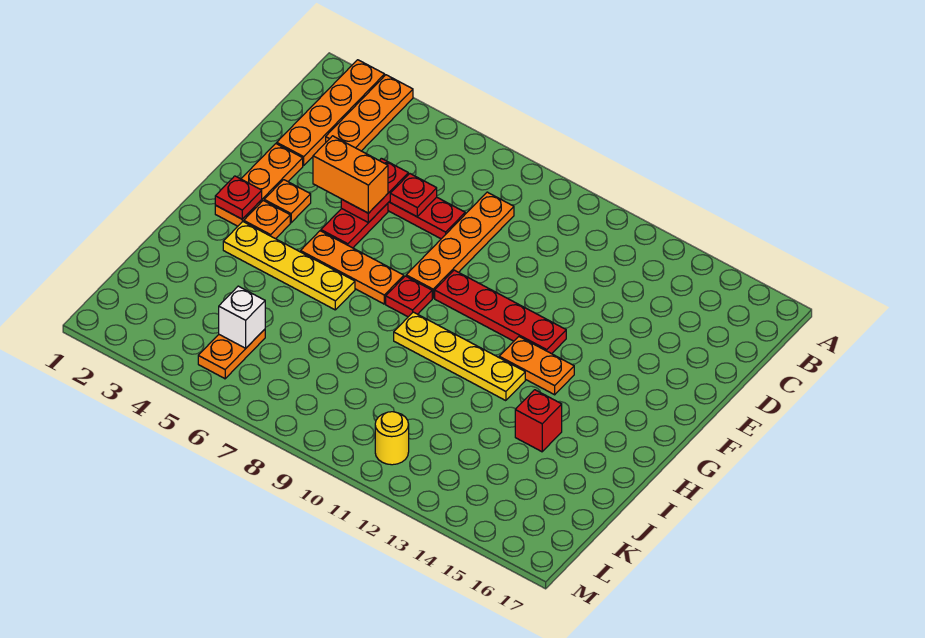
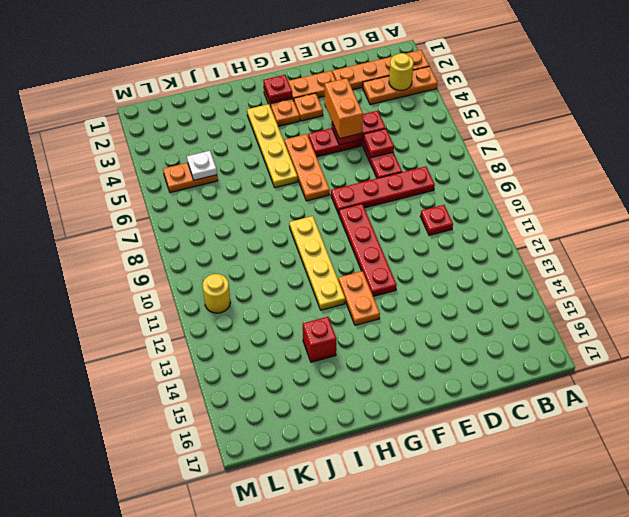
none -> yellow 1x1 round brick [389,53,414,91]
orange 1x4 plate [406,192,514,298] -> red 1x4 plate [331,166,435,214]
red 1x1 plate [386,276,432,317] -> red 1x1 plate moved to [421,205,453,235]
white 1x1 brick [219,286,265,348] -> white 1x1 plate [187,151,217,180]

